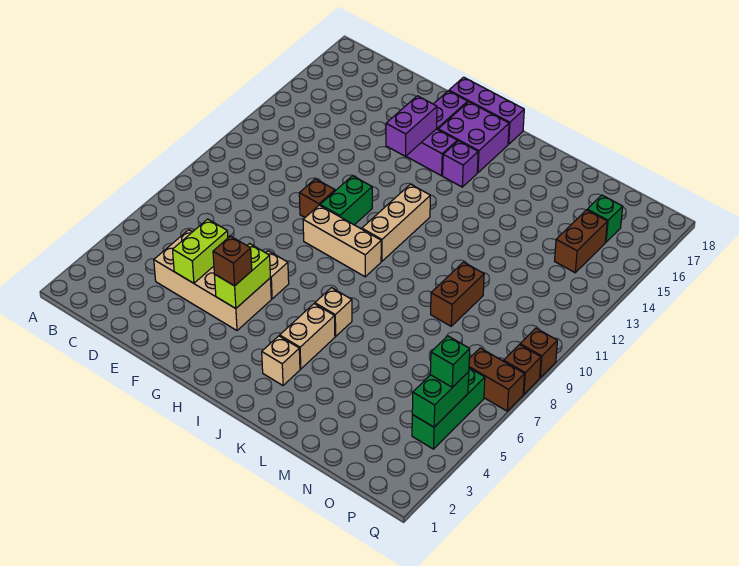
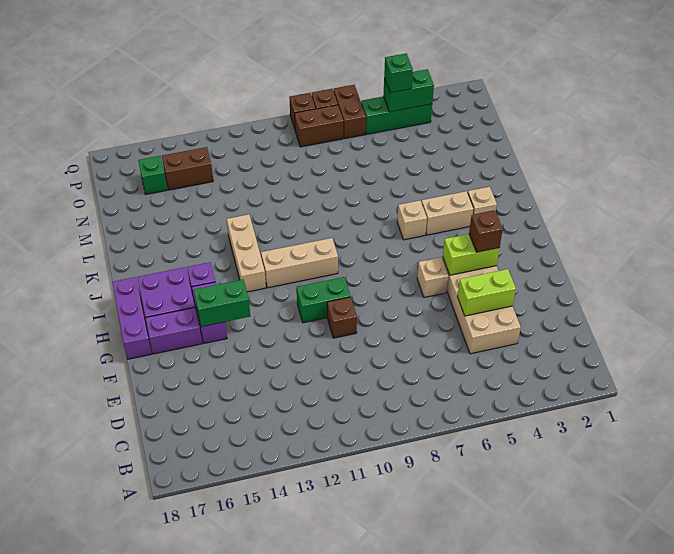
tan 1x3 brick [303,205,381,277] -> tan 1x3 brick moved to [227,214,266,292]
purple 1x2 brick [386,96,437,156] -> green 1x2 brick [194,279,250,327]
brown 1x2 brick [431,262,484,326] -> brown 1x2 brick moved to [295,105,344,147]

